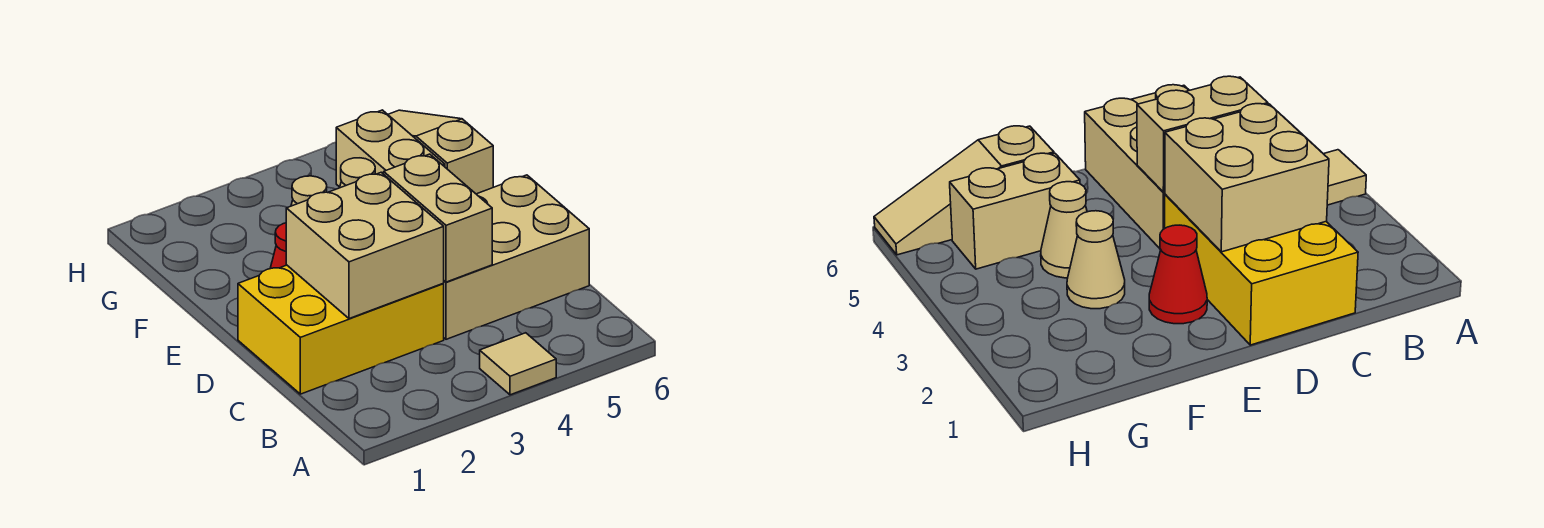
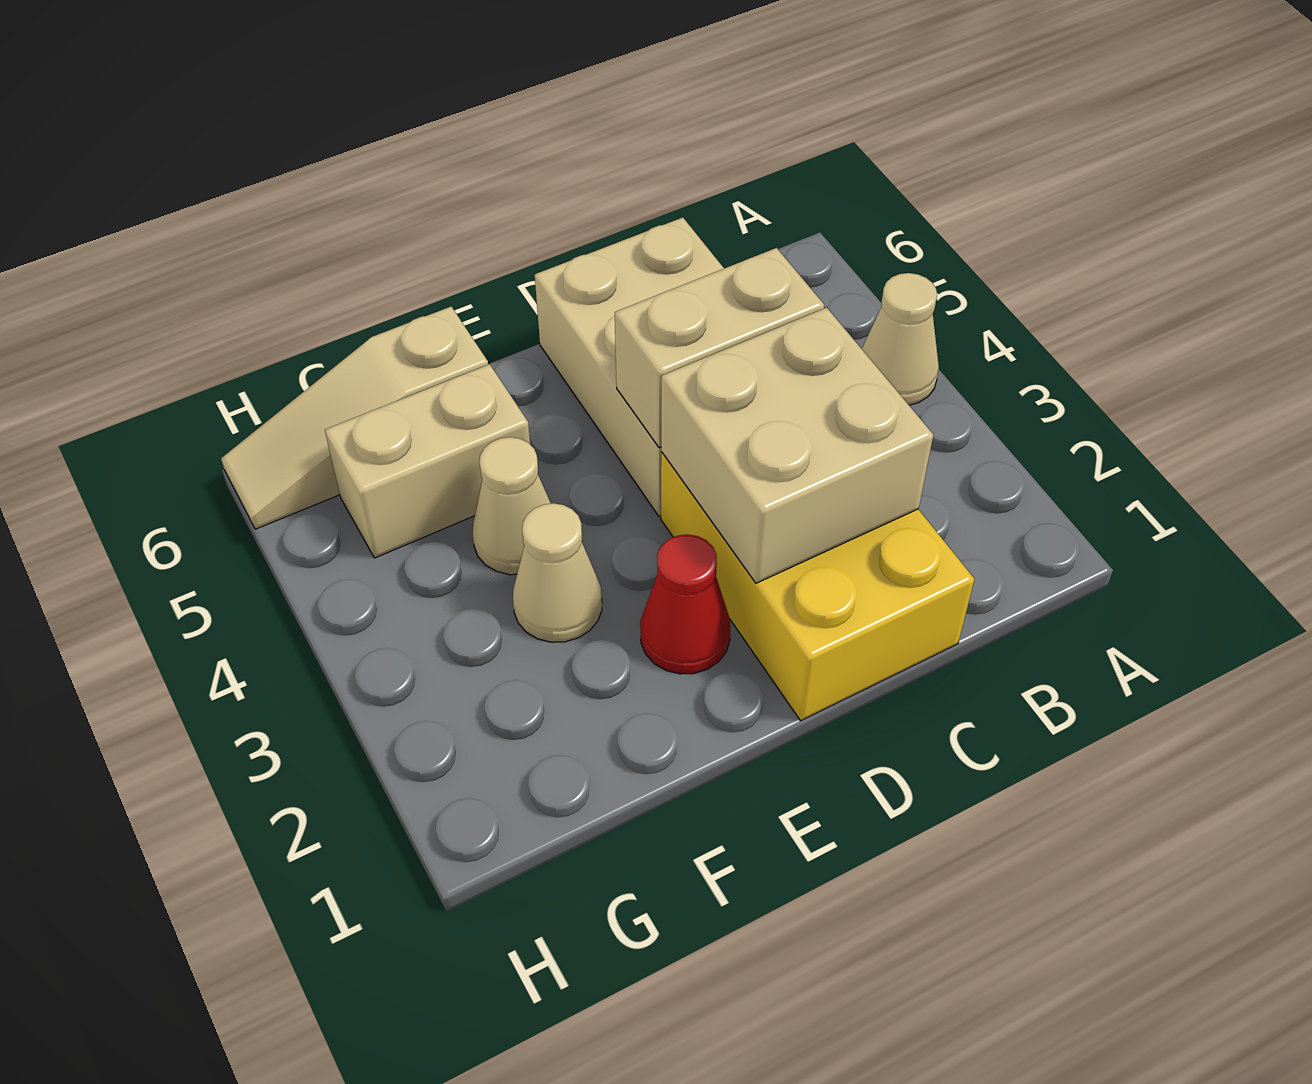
tan 1x1 tile [480,333,556,395] -> tan 1x1 cone [862,273,939,405]

